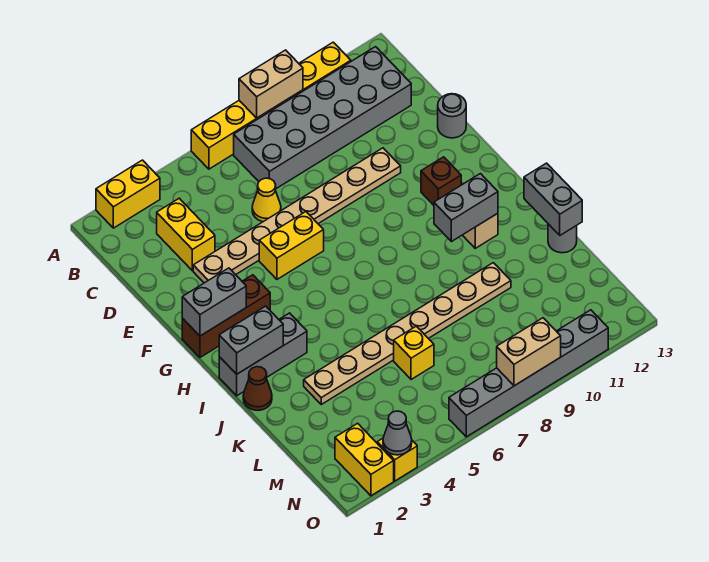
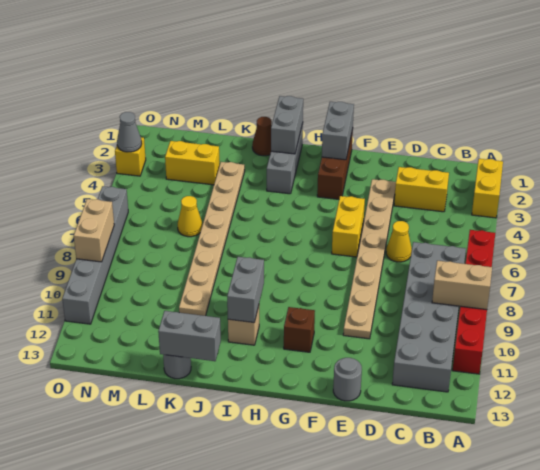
yellow 1x6 brick [191,42,351,169] -> red 1x6 brick [453,230,495,374]
tan 1x2 brick [239,50,303,118] -> tan 1x2 brick turned to [432,261,492,310]
yellow 1x1 brick [394,326,434,380] -> yellow 1x1 cone [178,196,202,237]
yellow 1x2 brick [335,423,394,496] -> yellow 1x2 brick moved to [165,141,220,185]

